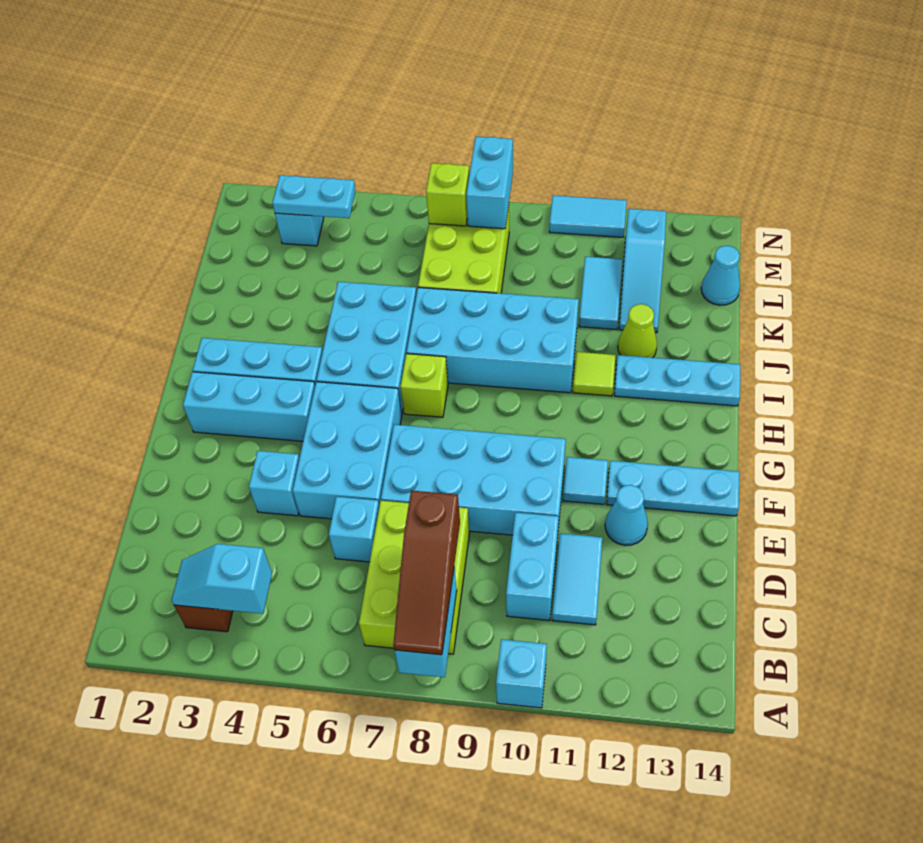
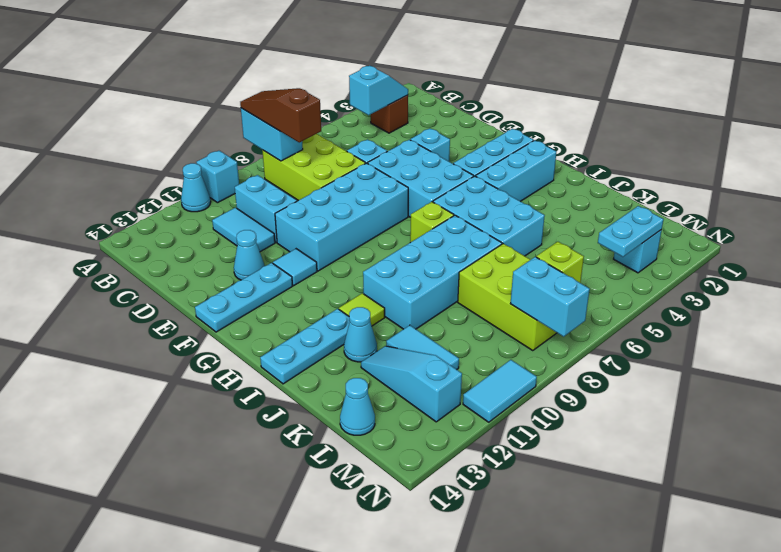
none -> cyan 1x1 cone [181,163,211,212]
lime 1x1 cone [618,304,657,358] -> cyan 1x1 cone [344,307,377,362]

